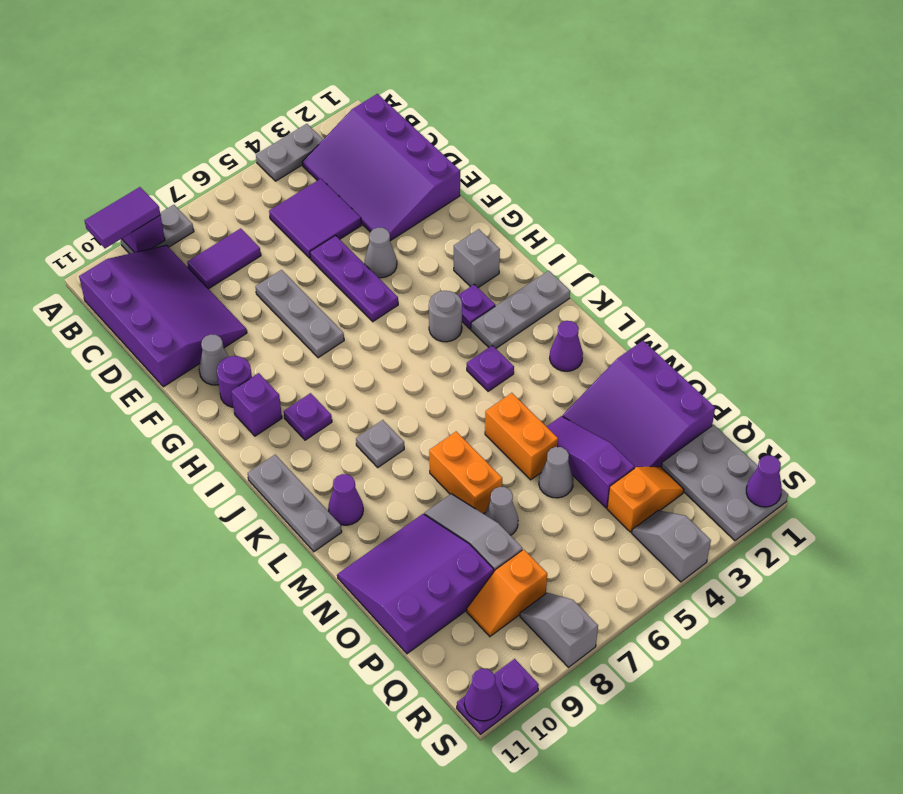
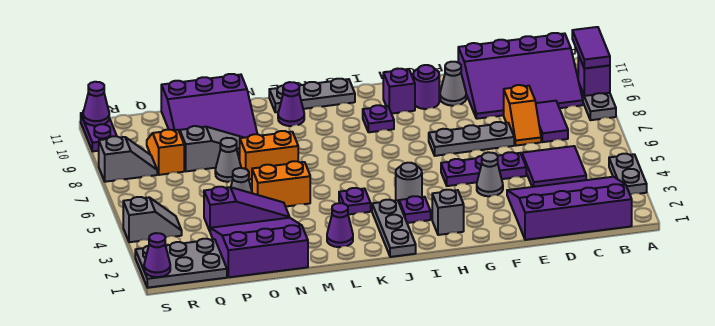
grey 1x1 plate [356,420,404,467] -> none
purple 3x3 slope [337,514,494,654] -> purple 3x3 slope turned to [161,74,257,138]
orange 1x2 slope [607,467,684,532] -> orange 1x2 slope moved to [504,85,541,146]

